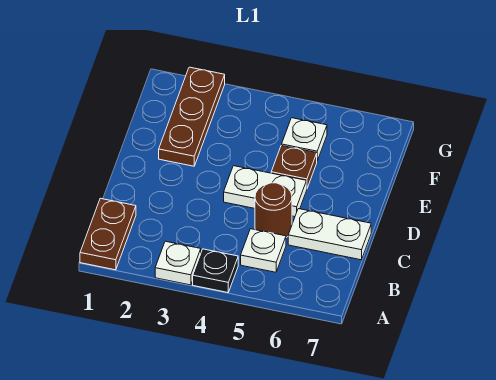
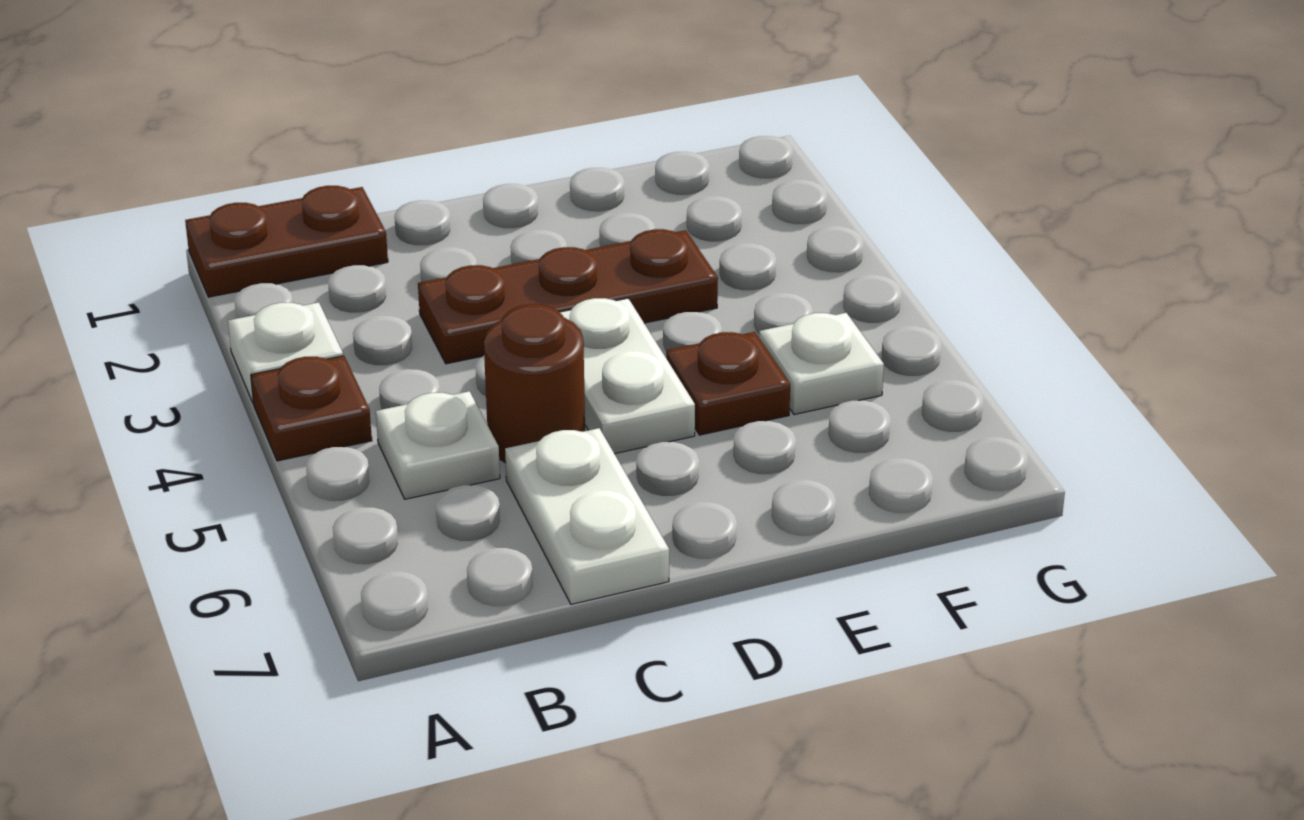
black 1x1 plate [193,249,238,293] -> brown 1x1 plate [251,356,372,461]
brown 1x3 plate [159,67,225,166] -> brown 1x3 plate moved to [418,229,718,364]

